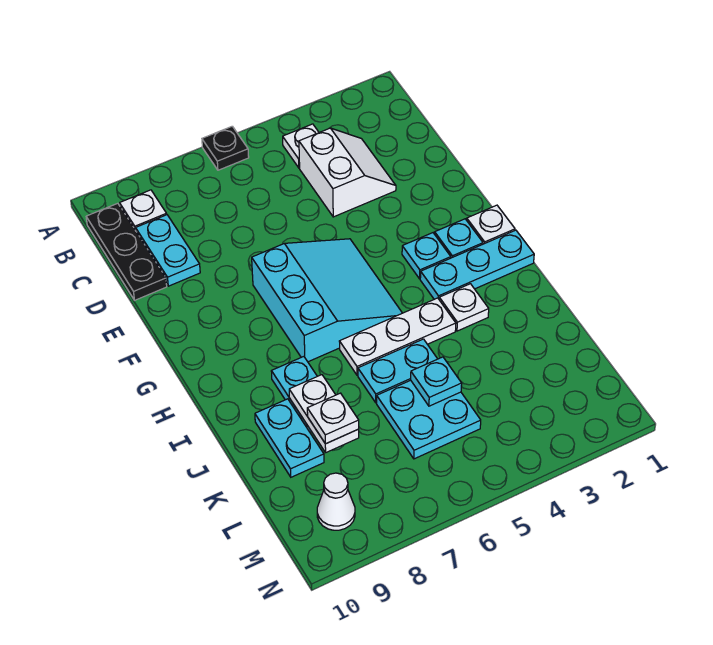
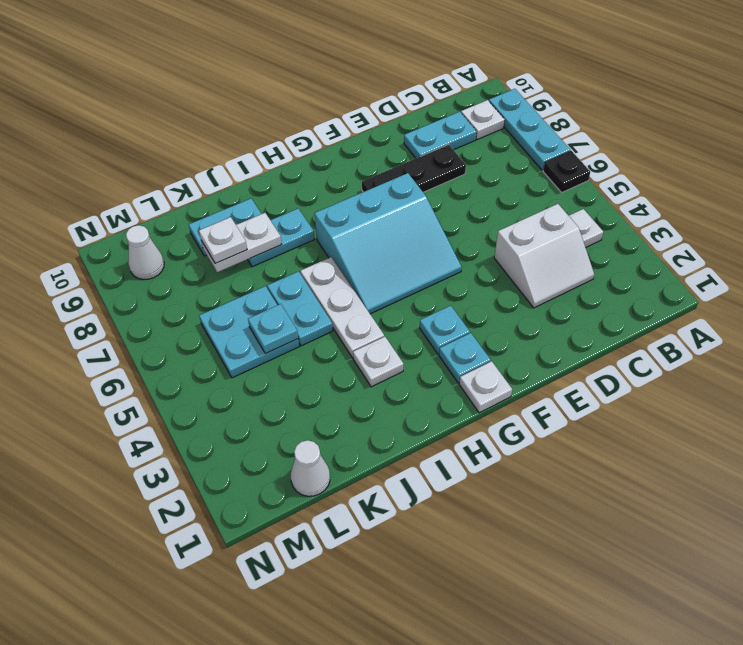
black 1x3 plate [86,203,167,300] -> black 1x3 plate moved to [362,145,466,192]
cyan 1x3 plate [420,230,534,299] -> cyan 1x3 plate moved to [489,89,570,170]
none -> white 1x1 cone [291,440,330,496]

